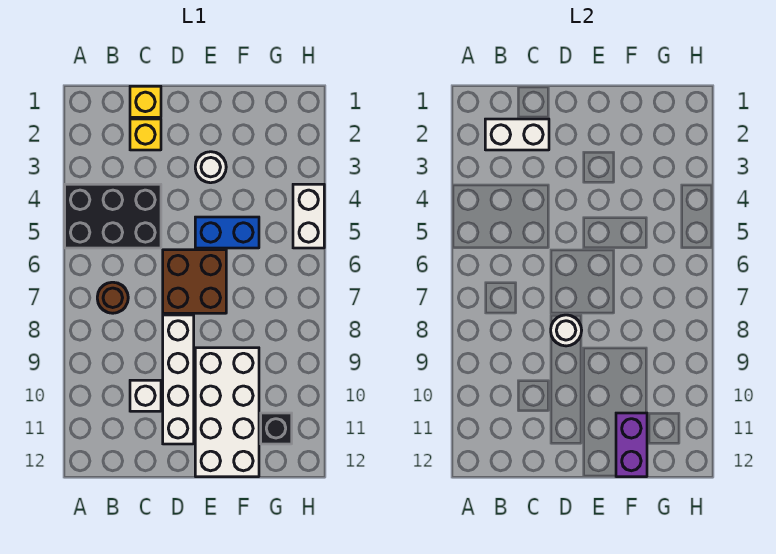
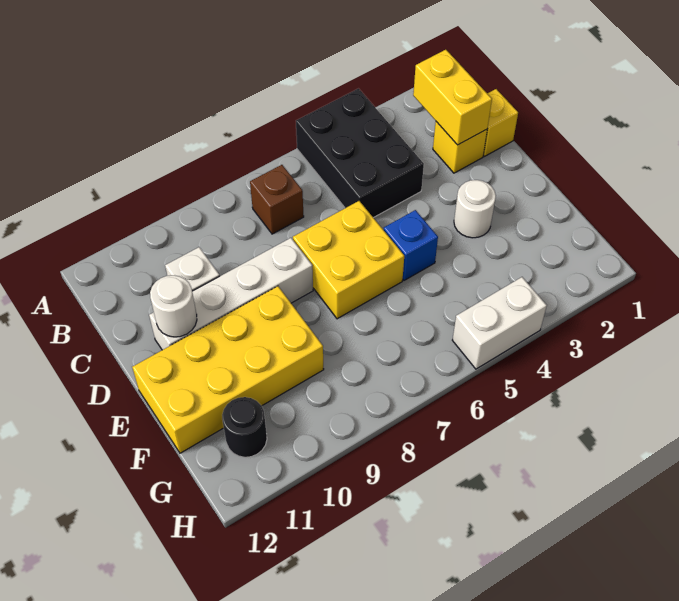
white 1x2 brick [485,119,549,150] -> yellow 1x2 brick [413,50,492,145]
brown 1x1 round brick [97,282,128,313] -> brown 1x1 brick [250,165,304,234]
brown 2x2 brick [163,250,226,313] -> yellow 2x2 brick [293,201,404,319]
white 1x1 round brick [551,315,582,346] -> white 1x1 round brick moved to [150,275,197,337]
blue 1x2 brick [195,217,259,248] -> blue 1x1 brick [384,210,438,280]
white 2x4 brick [195,348,259,477] -> yellow 2x4 brick [132,286,324,453]
purple 1x2 brick [616,413,647,477] -> none
black 1x1 brick [261,413,292,444] -> black 1x1 round brick [222,397,267,457]

